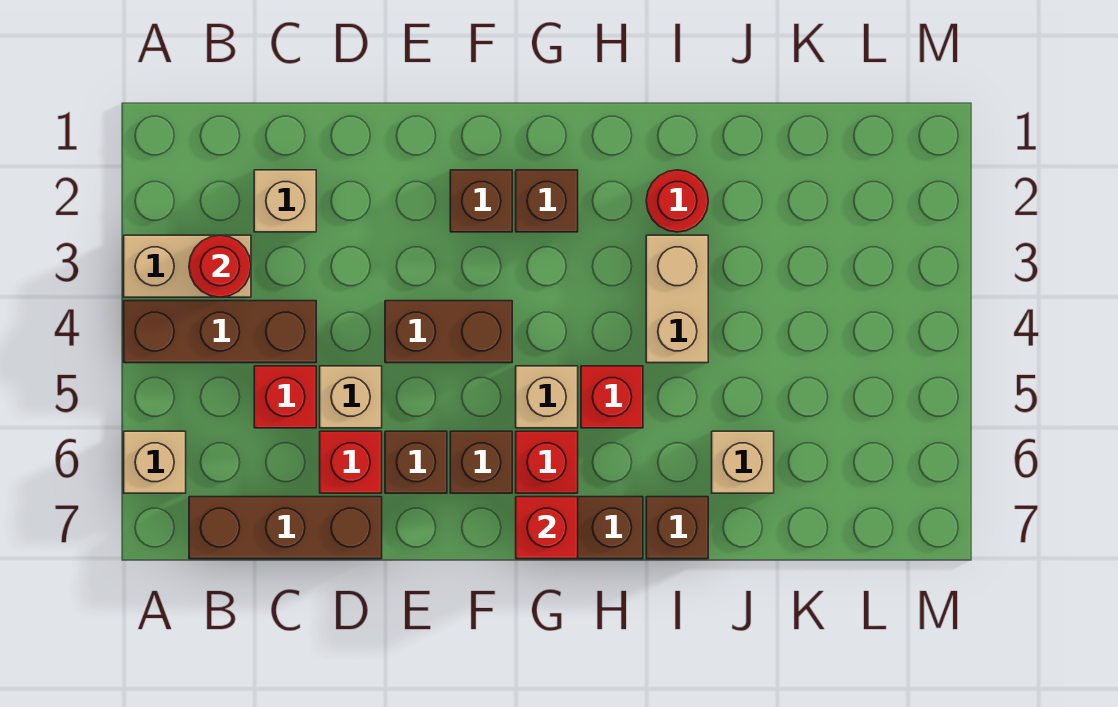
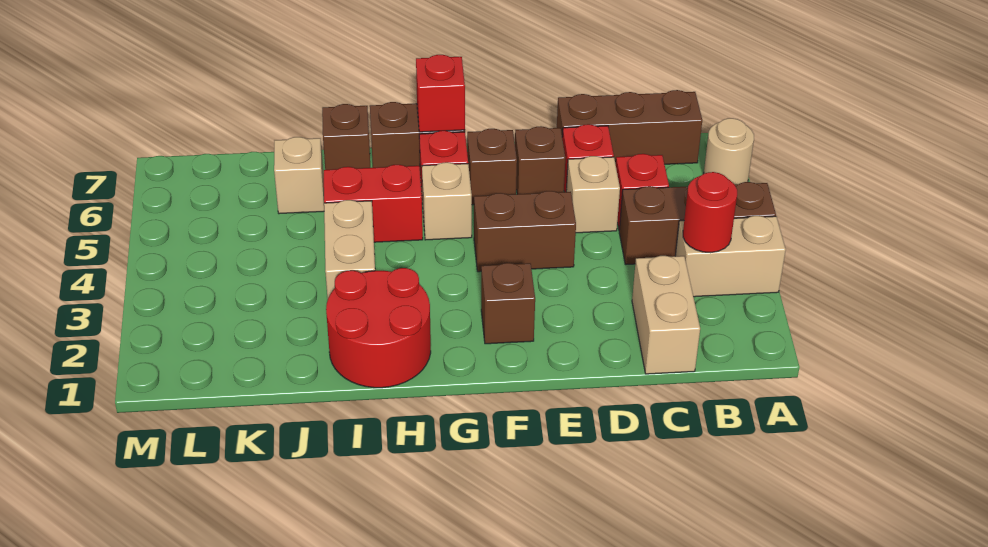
tan 1x1 brick [124,431,186,493] -> tan 1x1 round brick [704,118,754,184]
tan 1x1 brick [254,170,316,232] -> tan 1x2 brick [632,256,700,374]
brown 1x1 brick [516,170,578,232] -> none
red 1x1 brick [581,366,643,428] -> red 1x2 brick [324,165,423,242]
red 1x1 round brick [646,170,708,232] -> red 2x2 round brick [326,268,431,388]

